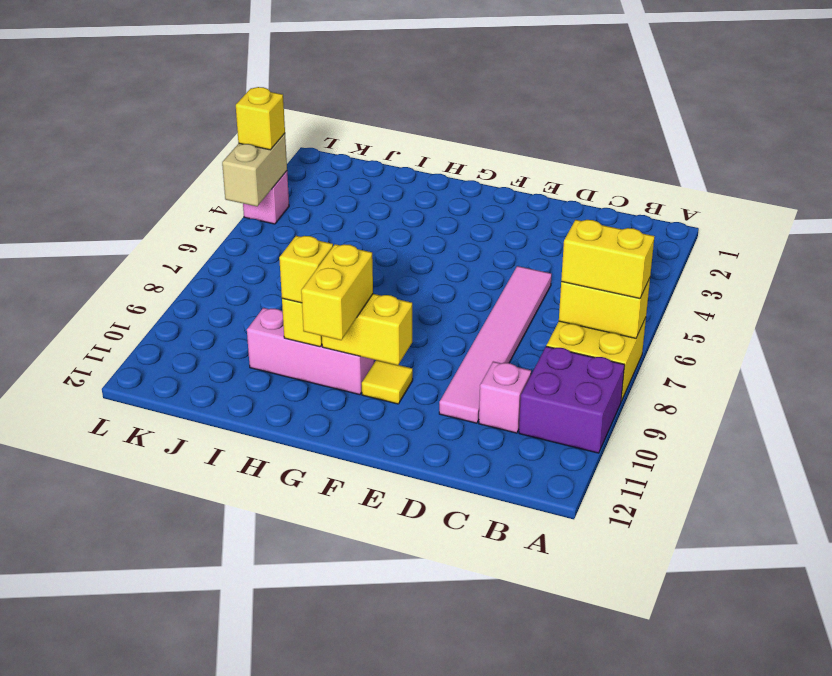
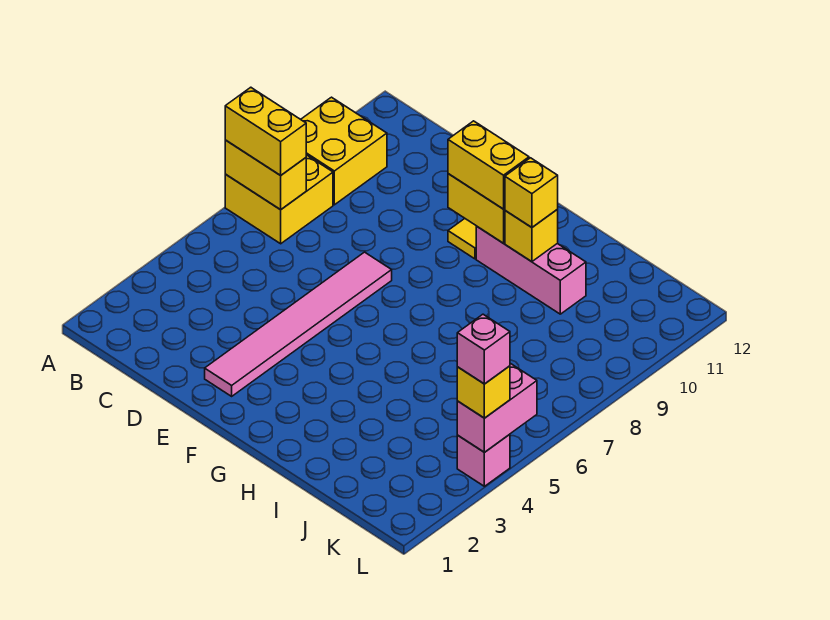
purple 2x2 brick [519,346,625,453] -> yellow 2x2 brick [301,97,387,205]
pink 1x1 brick [479,362,531,433] -> pink 1x1 brick moved to [457,314,510,384]
pink 1x6 tile [439,266,552,423] -> pink 1x6 tile moved to [205,252,392,396]
yellow 1x2 brick [301,244,373,340] -> yellow 1x2 brick turned to [448,121,529,209]
tan 1x2 brick [222,133,287,206] -> pink 1x2 brick [457,363,537,452]

